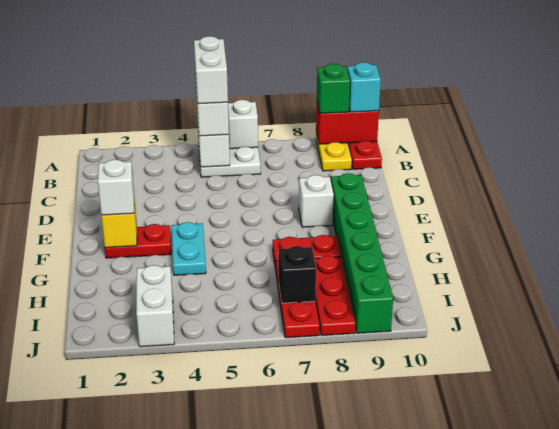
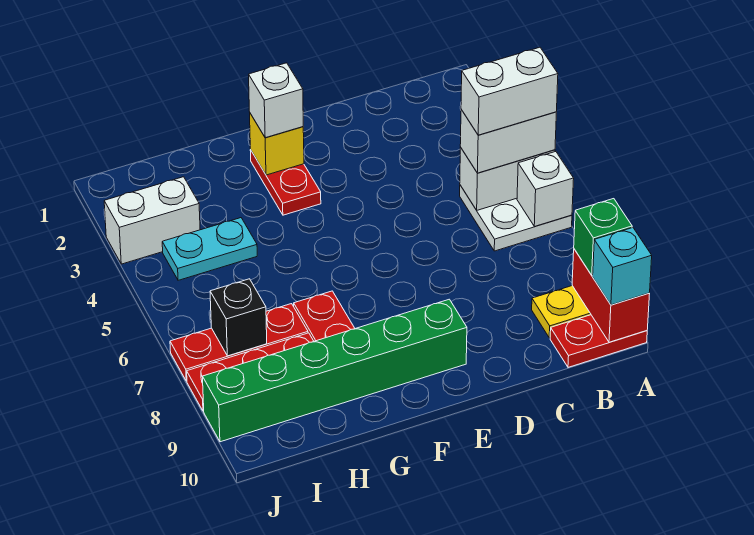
white 1x1 brick [299,175,334,227] -> none
cyan 1x2 plate [172,222,206,275] -> cyan 1x2 plate moved to [162,218,257,280]

